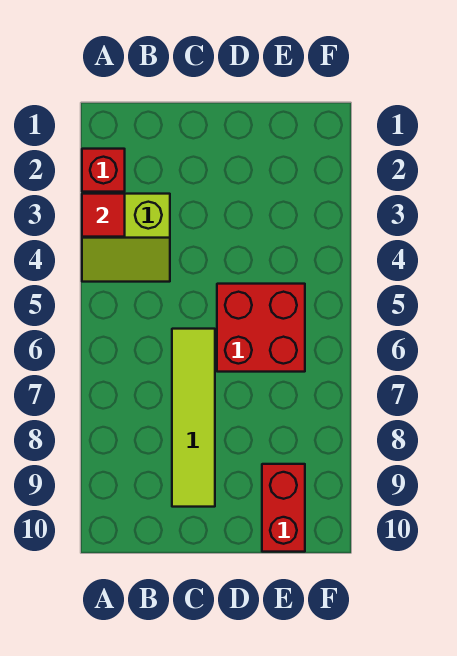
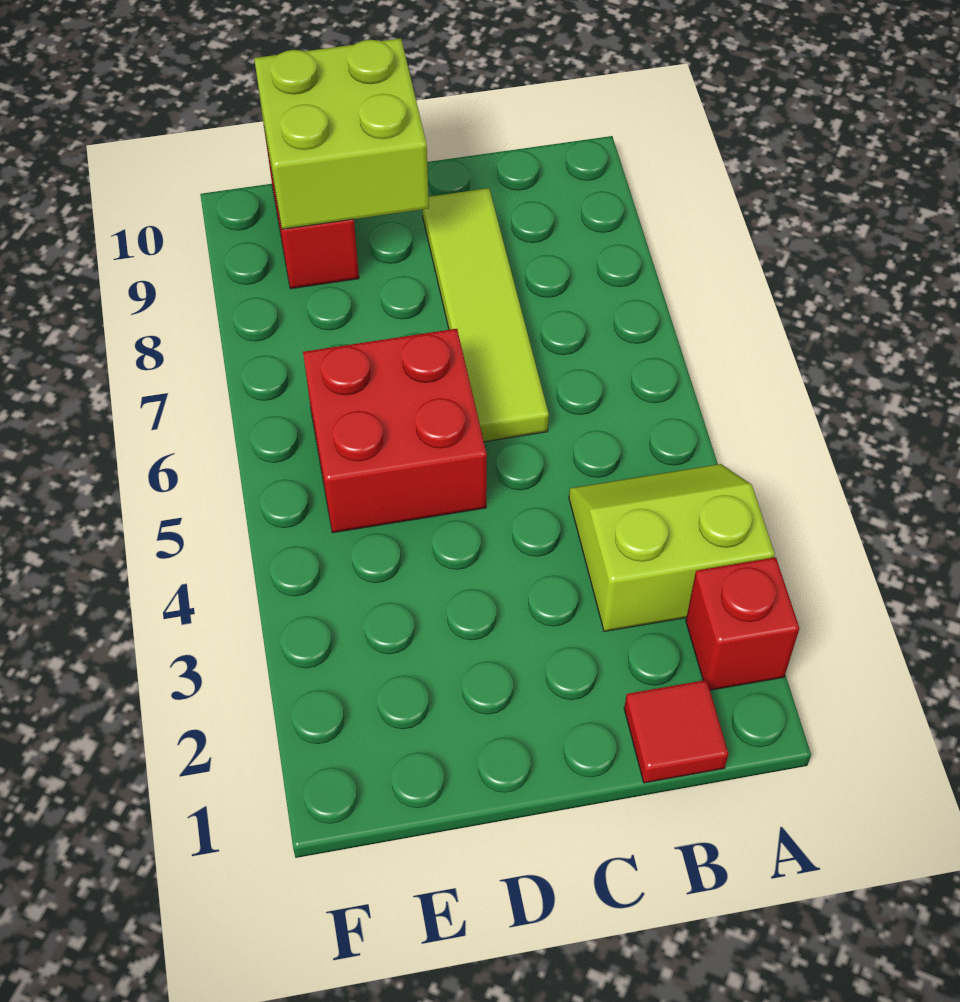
red 1x1 tile [82,194,125,237] -> red 1x1 tile moved to [624,680,728,783]
none -> lime 2x2 brick [254,39,429,229]

